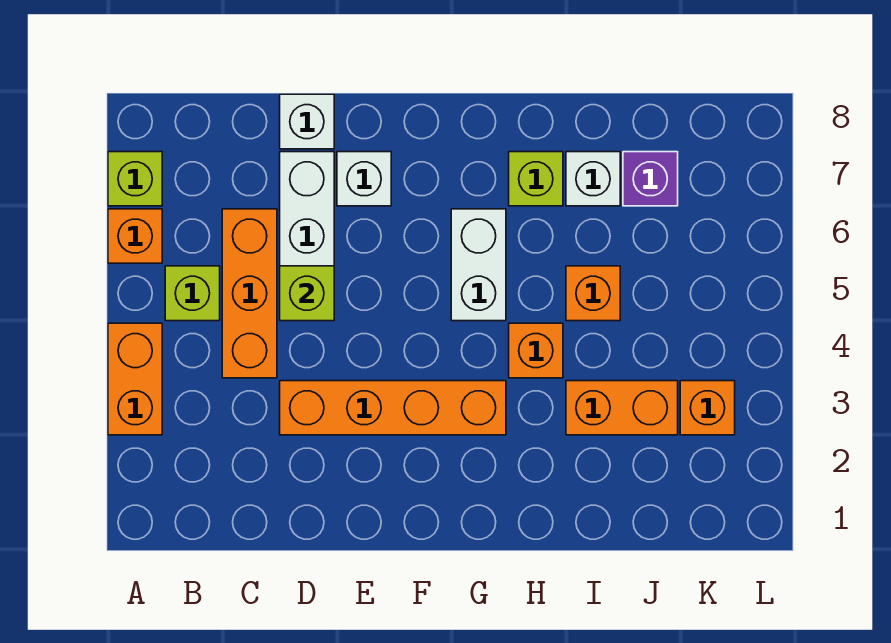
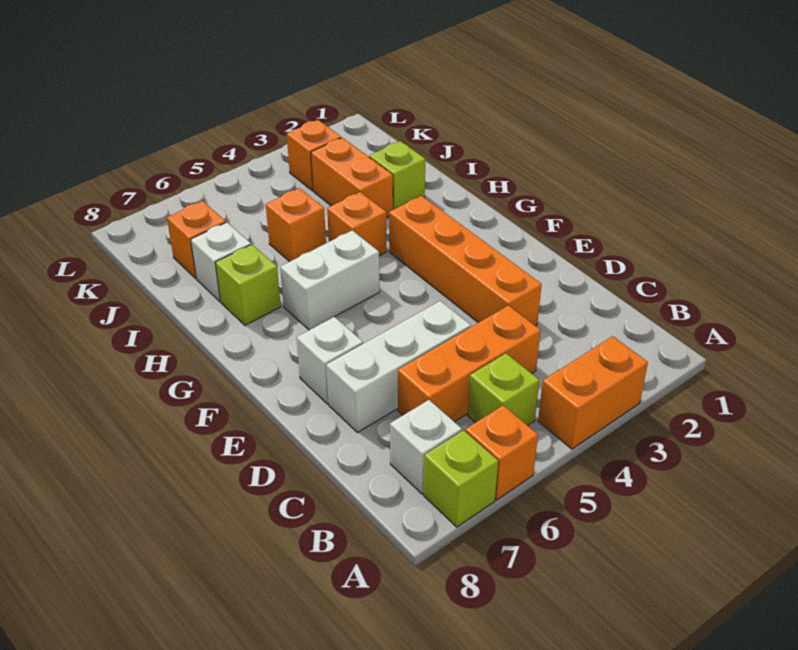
lime 1x1 brick [280,266,334,321] -> lime 1x1 brick moved to [369,141,425,210]
white 1x1 brick [280,94,334,149] -> white 1x1 brick moved to [390,400,462,494]
purple 1x1 brick [623,152,678,206] -> orange 1x1 brick [167,201,226,278]

